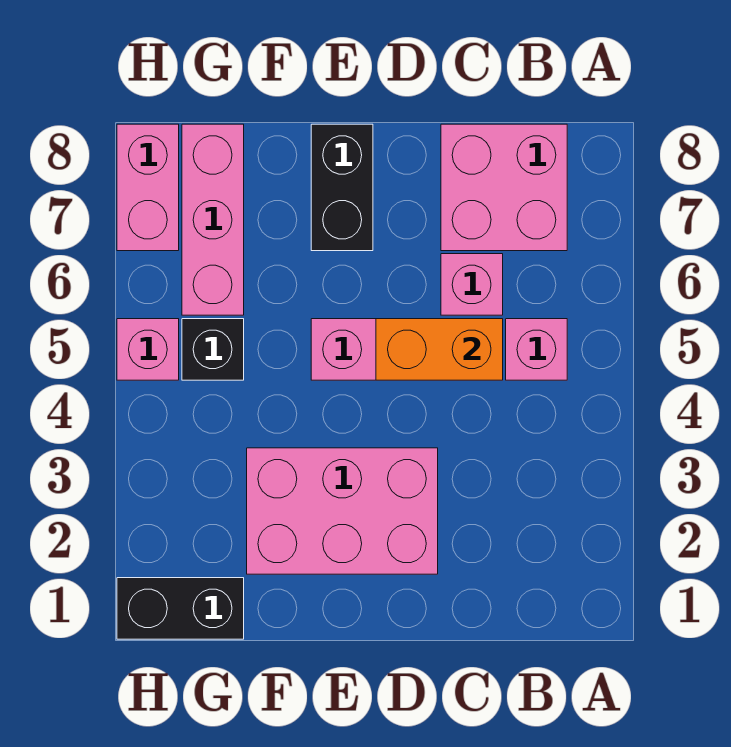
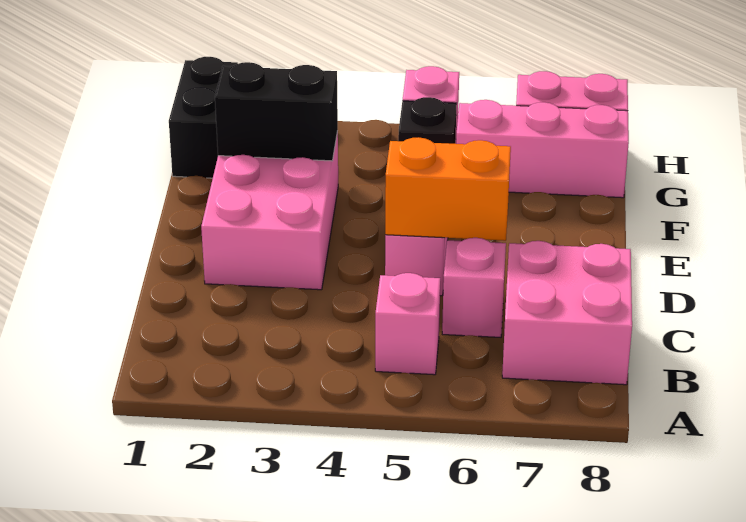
orange 1x2 brick [376,319,503,380] -> orange 1x2 brick turned to [385,137,511,241]
black 1x2 brick [311,124,373,251] -> black 1x2 brick moved to [215,62,338,161]

